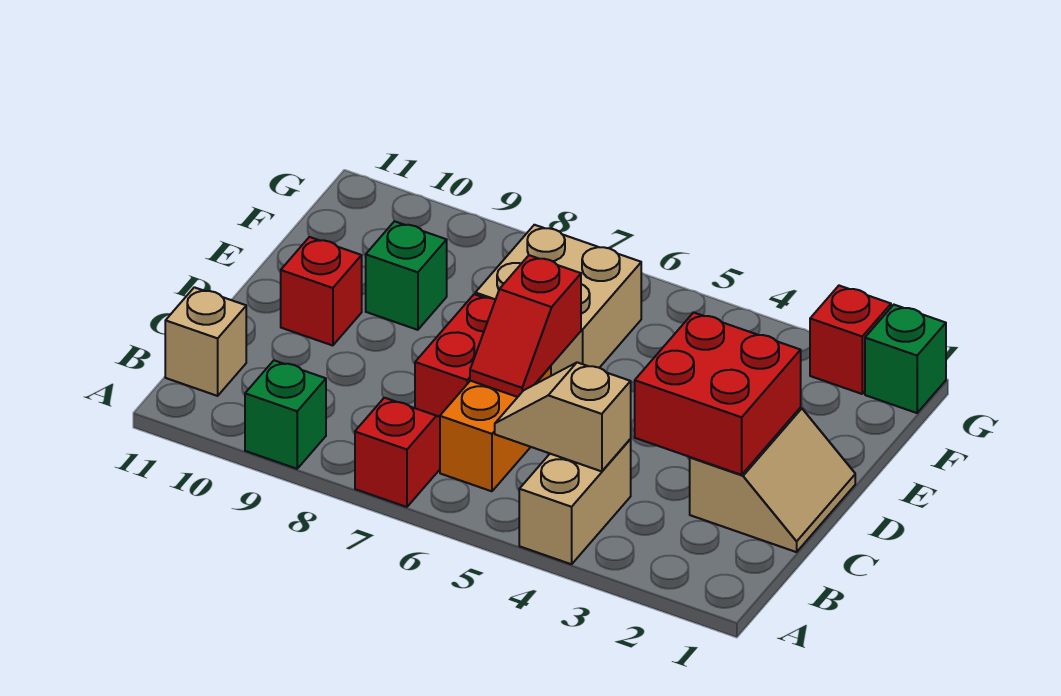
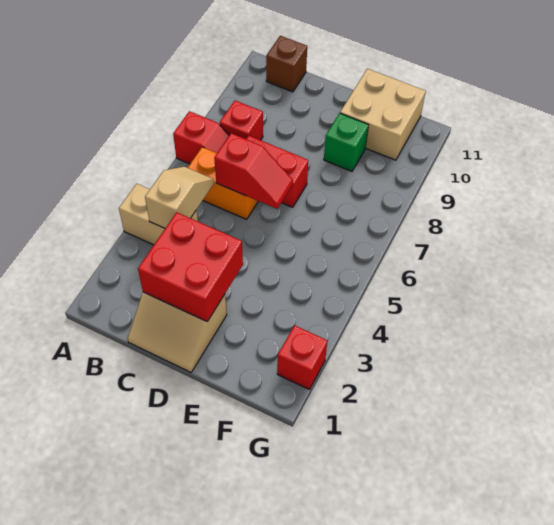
green 1x1 brick [245,360,326,469] -> none
tan 1x1 brick [165,287,246,396] -> brown 1x1 brick [266,36,307,92]
red 1x2 slope [470,255,581,397] -> red 1x2 slope turned to [214,133,293,209]
red 1x1 brick [281,237,362,346] -> red 1x1 brick moved to [220,100,263,140]
tan 2x2 brick [475,225,641,376] -> tan 2x2 brick moved to [340,69,426,160]
green 1x1 brick [865,305,946,413] -> none

